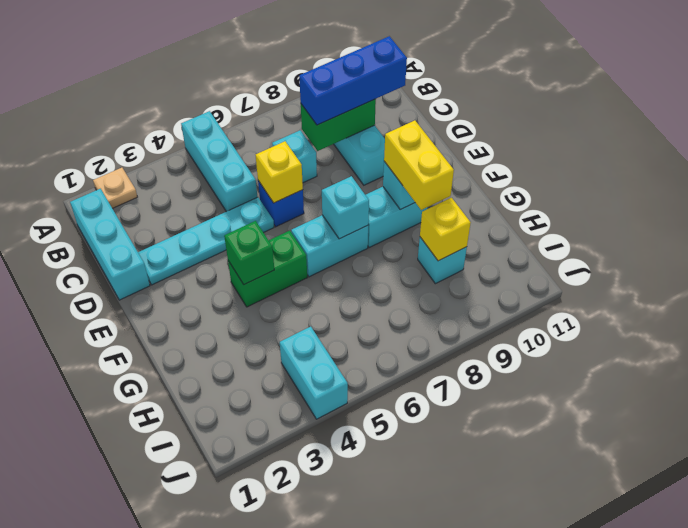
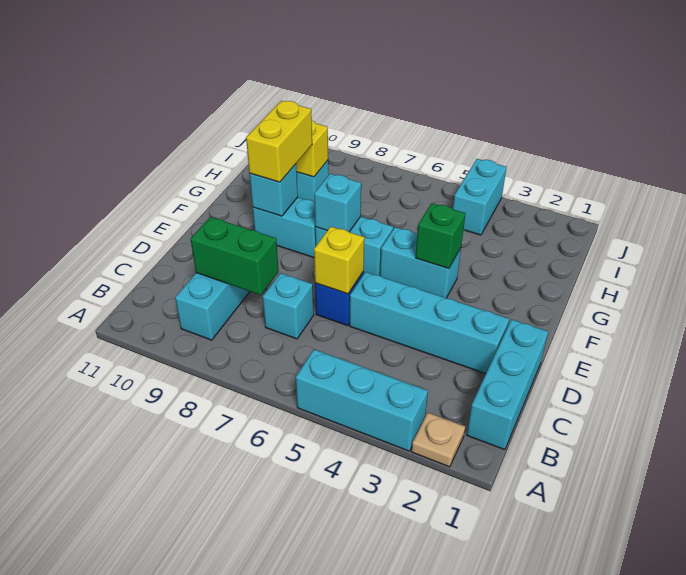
cyan 1x3 brick [181,111,257,212] -> cyan 1x3 brick turned to [296,349,428,451]
blue 1x3 brick [299,36,407,125] -> none
cyan 1x4 plate [138,197,274,285] -> cyan 1x4 brick [350,272,509,374]
green 1x2 brick [228,231,307,307] -> cyan 1x2 brick [380,227,461,298]

